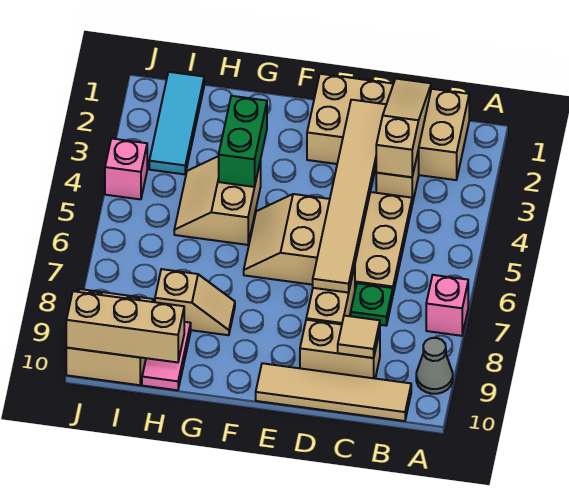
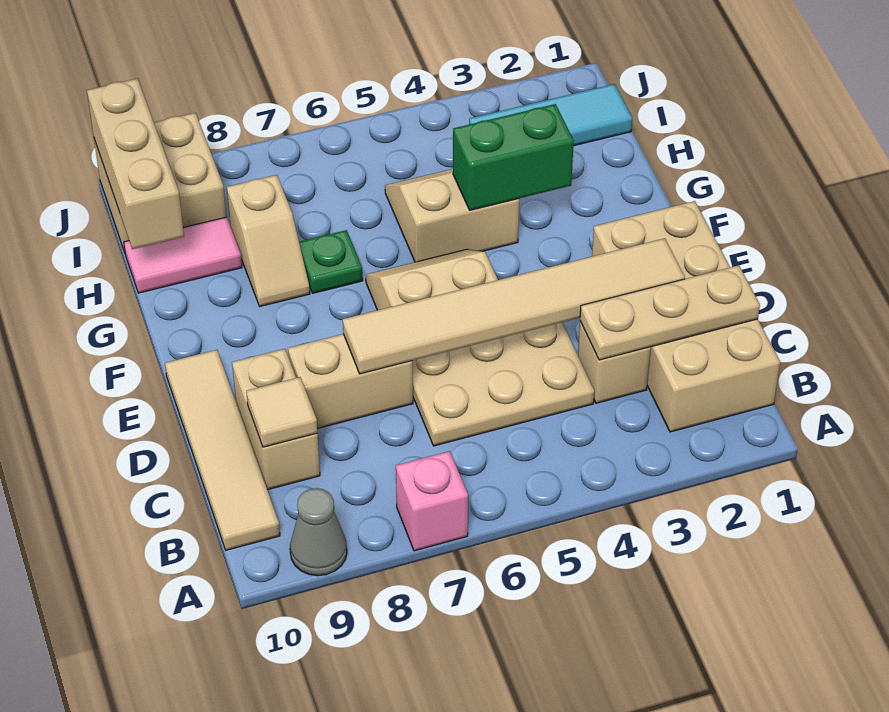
tan 1x3 slope [376,79,431,177] -> tan 1x3 plate [580,265,760,360]
green 1x1 plate [351,283,393,326] -> green 1x1 plate moved to [299,230,363,293]
pink 1x1 brick [105,138,147,199] -> none

